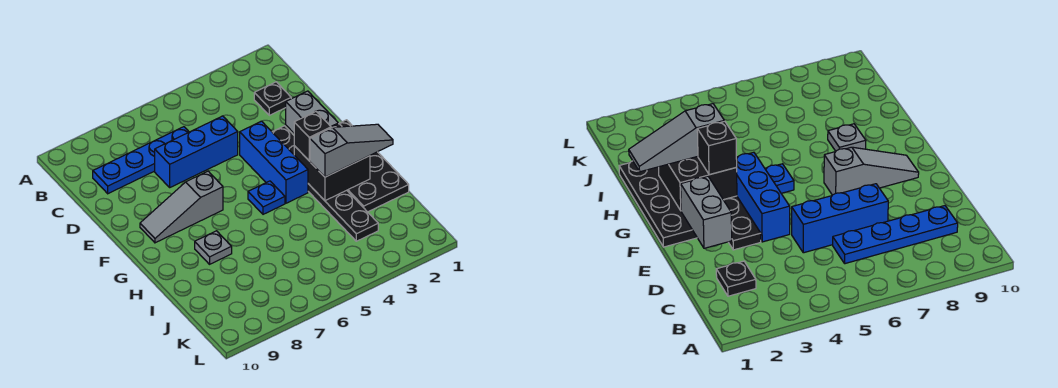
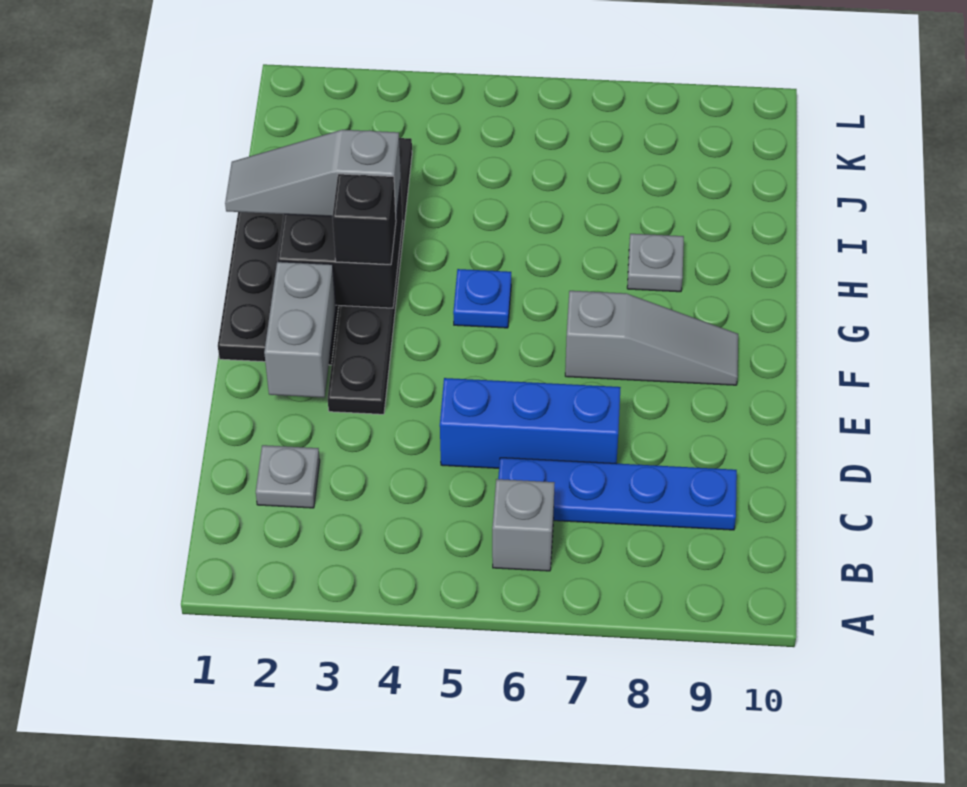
none -> grey 1x1 brick [492,479,555,571]
black 1x1 plate [254,82,291,115] -> grey 1x1 plate [256,445,320,508]
blue 1x3 brick [240,121,308,203] -> none

